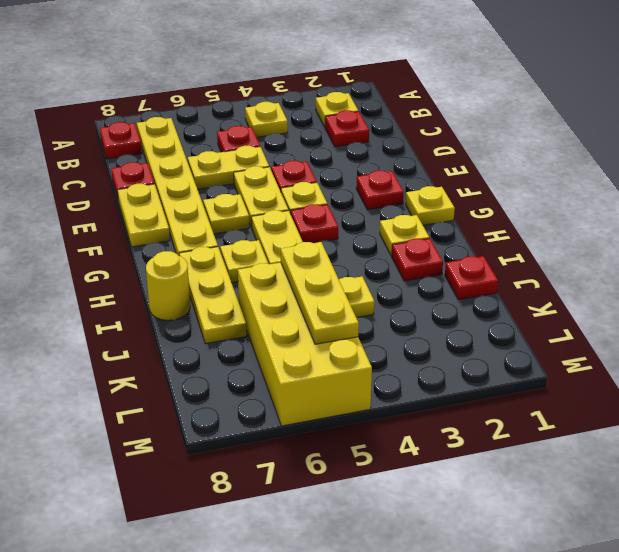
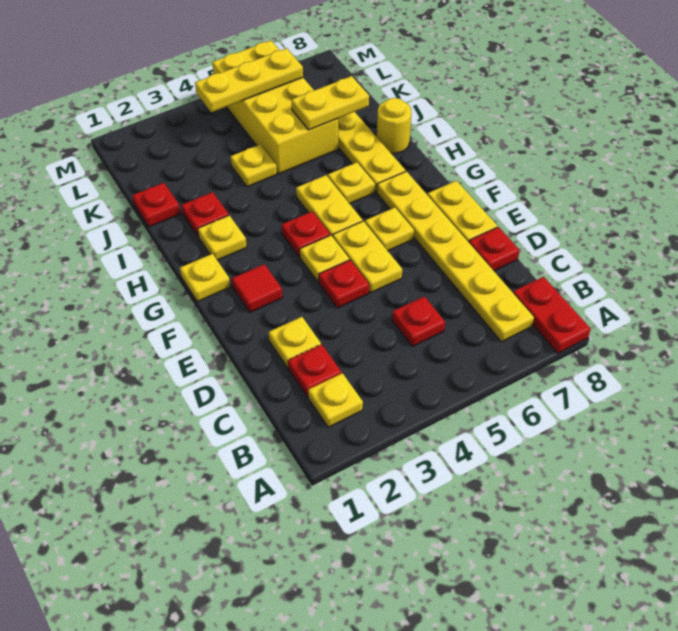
yellow 1x1 plate [245,102,288,137] -> yellow 1x1 plate moved to [269,317,321,368]
red 1x1 plate [100,122,142,159] -> red 1x2 plate [513,277,591,353]
yellow 1x2 plate [188,146,269,189] -> yellow 1x2 plate moved to [291,76,369,130]
red 1x1 plate [356,171,404,210] -> red 1x1 tile [232,264,283,312]
yellow 1x3 plate [281,242,359,344] -> yellow 1x3 plate turned to [195,48,303,112]

